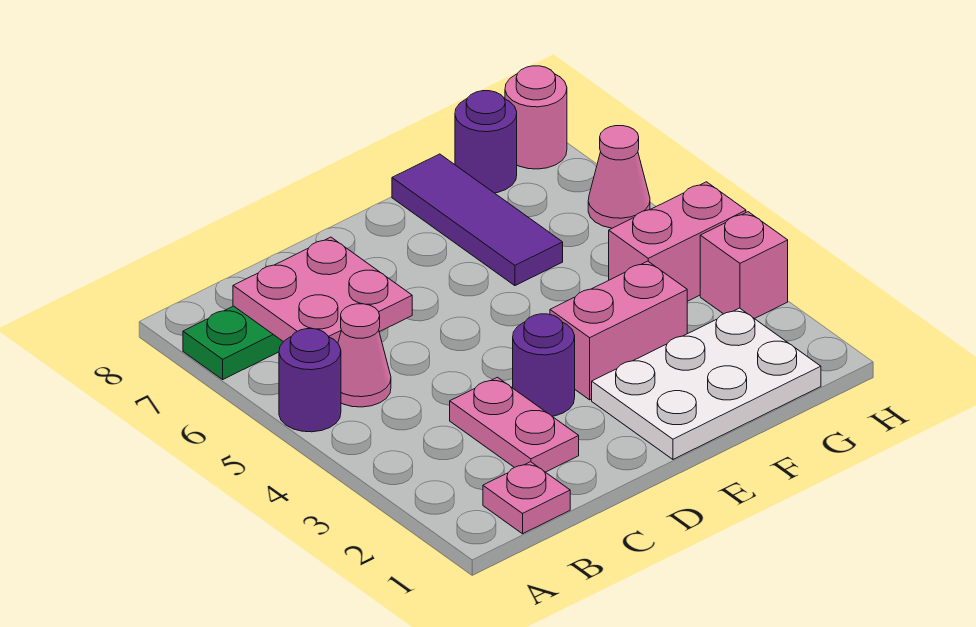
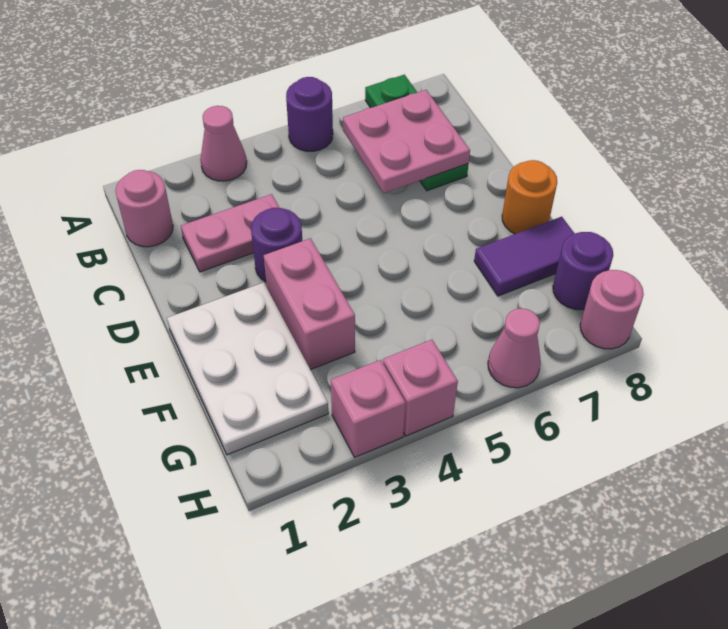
pink 1x1 plate [483,462,570,534] -> pink 1x1 round brick [116,170,173,247]
pink 1x1 cone [338,304,391,407] -> pink 1x1 cone moved to [200,106,247,181]
none -> orange 1x1 round brick [502,160,557,234]
purple 1x3 tile [392,154,563,286] -> purple 1x2 tile [474,217,574,296]
pink 1x2 brick [609,182,746,301] -> pink 1x1 brick [383,340,458,436]

